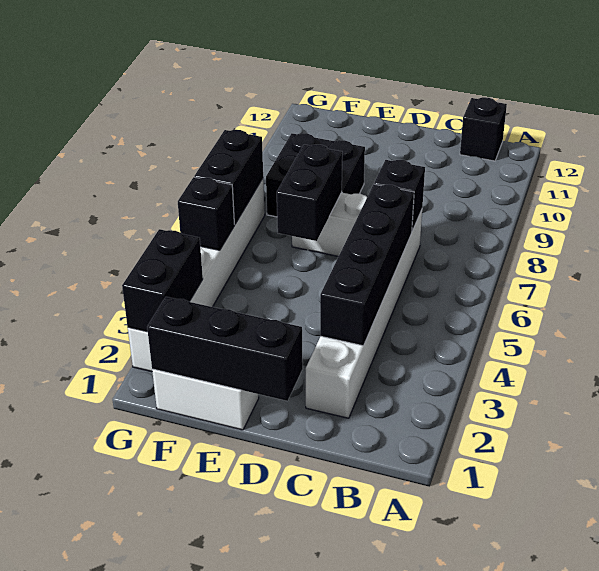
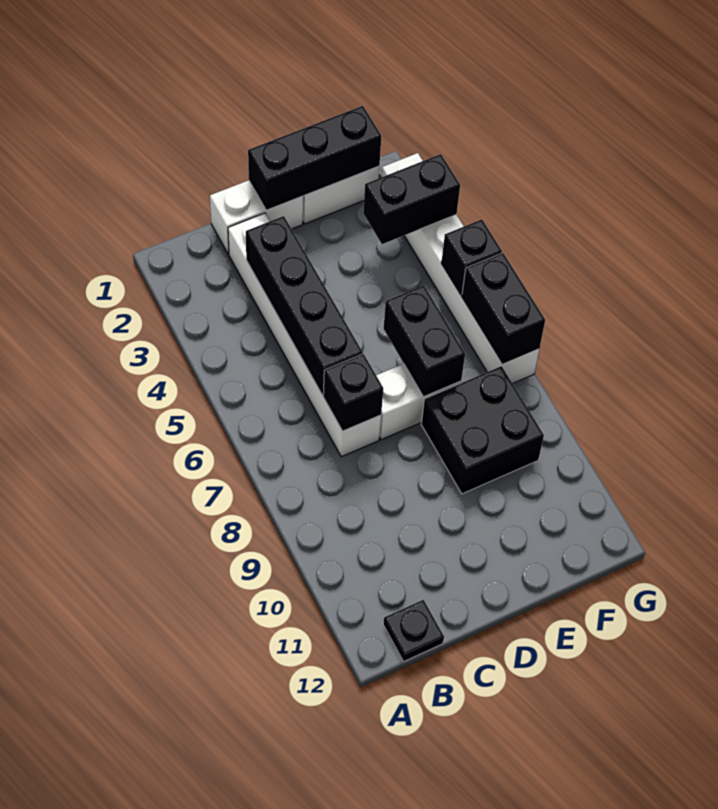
black 1x1 brick [460,97,507,161] -> black 1x1 plate [383,600,444,661]
none -> white 1x2 brick [210,180,303,254]
black 1x2 brick [122,229,203,332] -> black 1x2 brick turned to [363,154,460,244]

